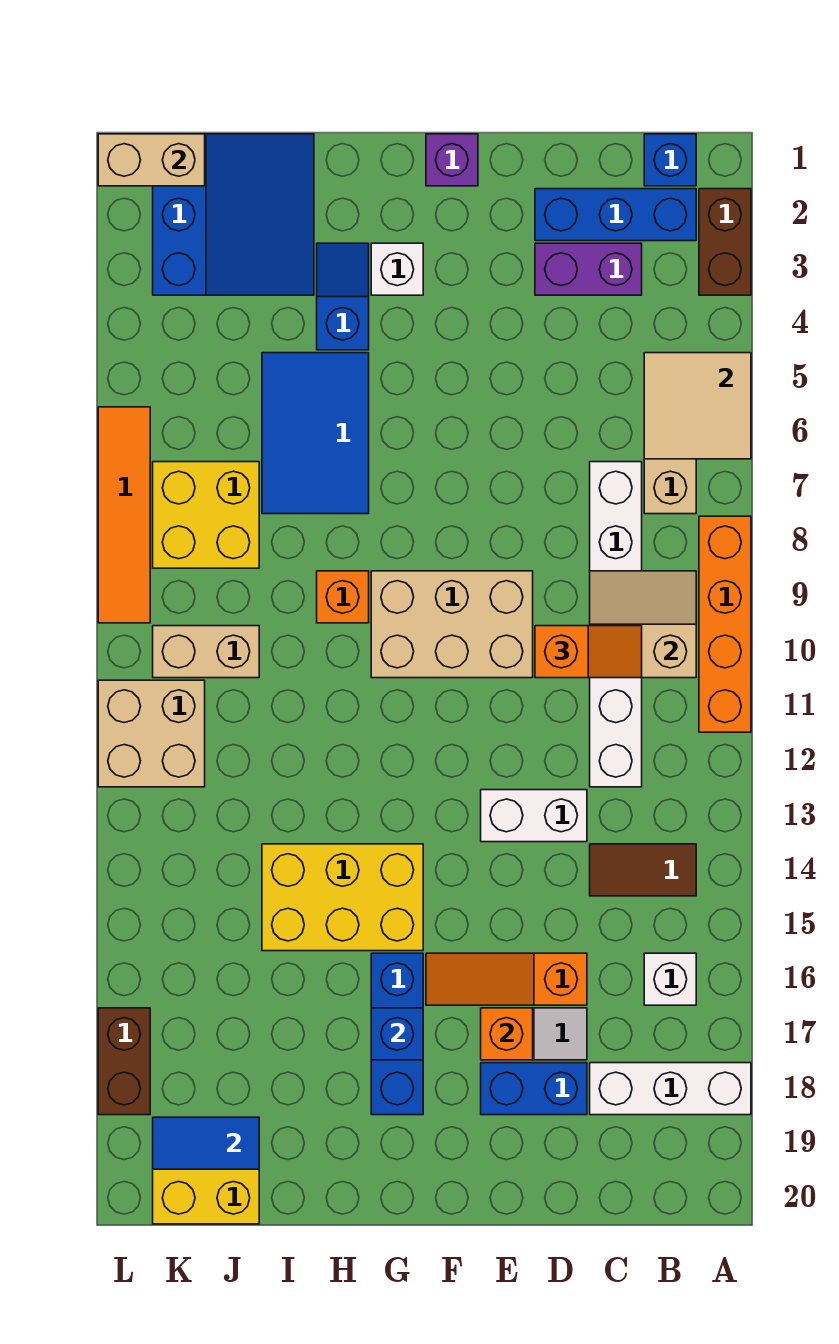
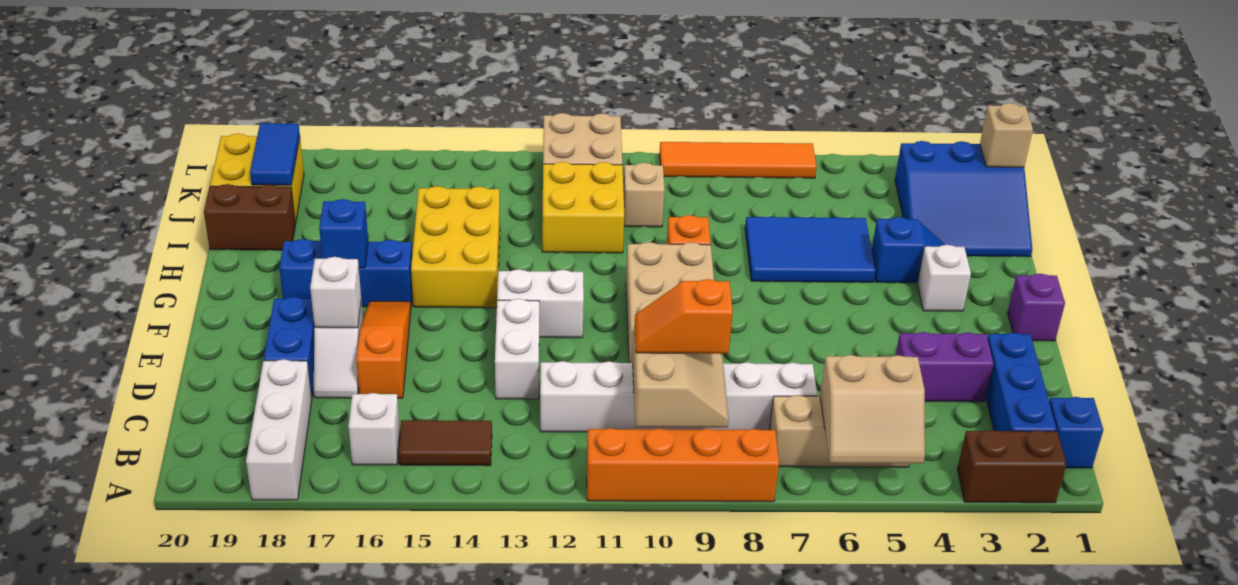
tan 2x2 tile [644,353,751,459] -> tan 2x2 slope [820,355,925,464]
brown 1x2 tile [590,844,696,896] -> brown 1x2 tile turned to [398,420,492,466]
purple 1x2 brick [535,243,642,295] -> purple 1x2 brick turned to [896,332,994,402]
orange 1x2 slope [535,626,642,678] -> orange 1x2 slope turned to [635,279,733,354]
orange 1x1 brick [481,1008,533,1060] -> white 1x1 brick [310,257,361,328]
none -> white 1x2 brick [497,269,584,338]
yellow 2x2 brick [153,462,259,568] -> yellow 2x2 brick moved to [542,162,624,253]
tan 1x2 brick [153,626,259,678] -> tan 1x1 brick [623,163,665,227]
tan 1x2 brick [98,134,205,186] -> tan 1x1 brick [980,103,1033,167]
brown 1x2 brick [98,1008,150,1115] -> brown 1x2 brick moved to [204,184,296,250]

